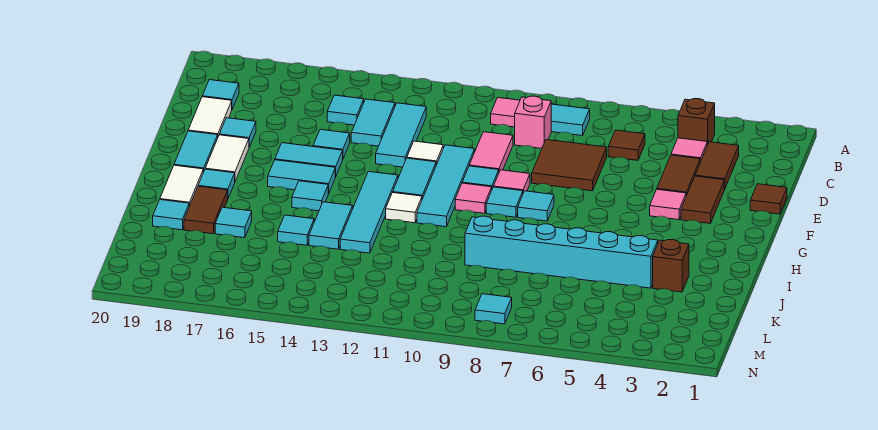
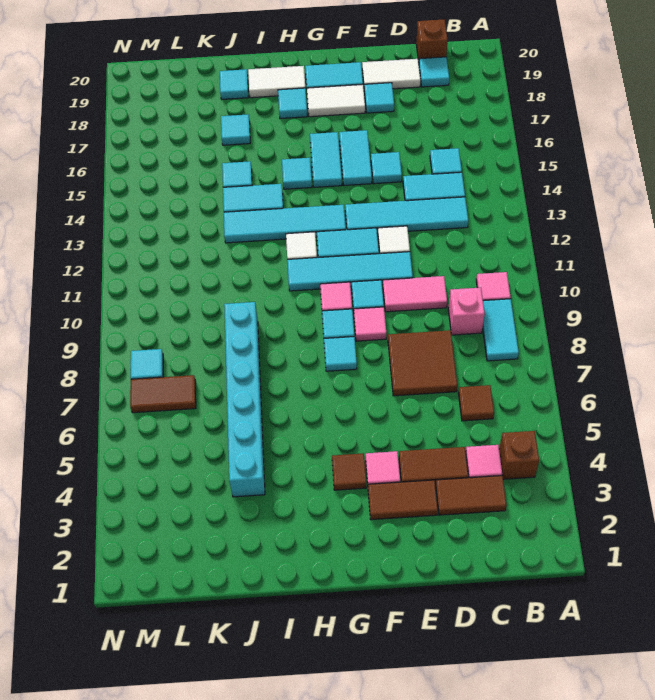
cyan 1x3 tile [376,103,426,167] -> cyan 1x4 tile [345,197,468,233]
brown 1x1 tile [750,184,787,214] -> brown 1x1 tile moved to [332,453,366,490]
brown 1x2 tile [184,186,228,234] -> brown 1x2 tile moved to [130,375,196,413]
brown 1x1 brick [653,239,689,292] -> brown 1x1 brick moved to [416,19,448,62]

